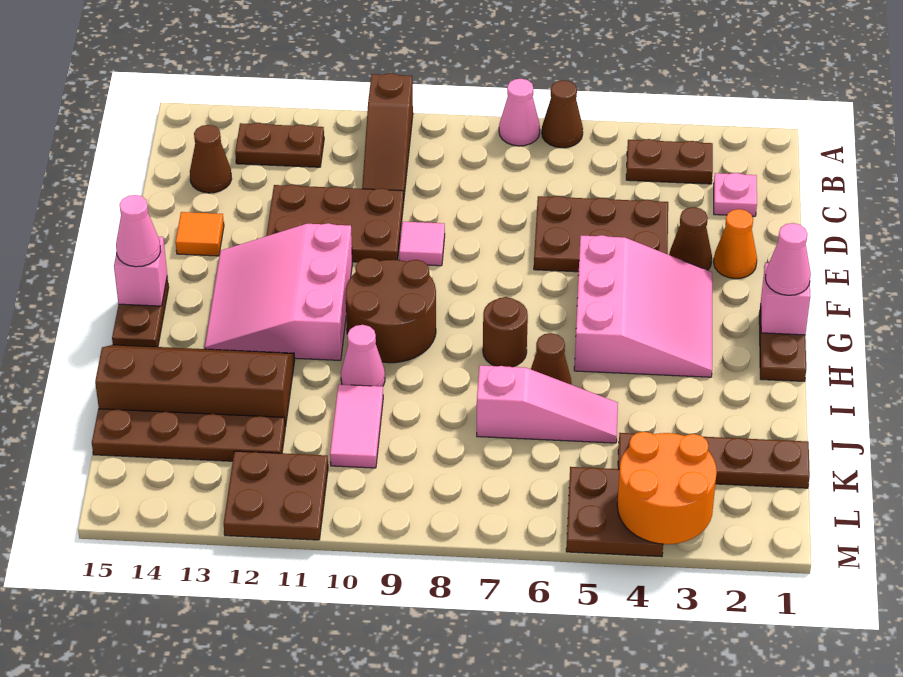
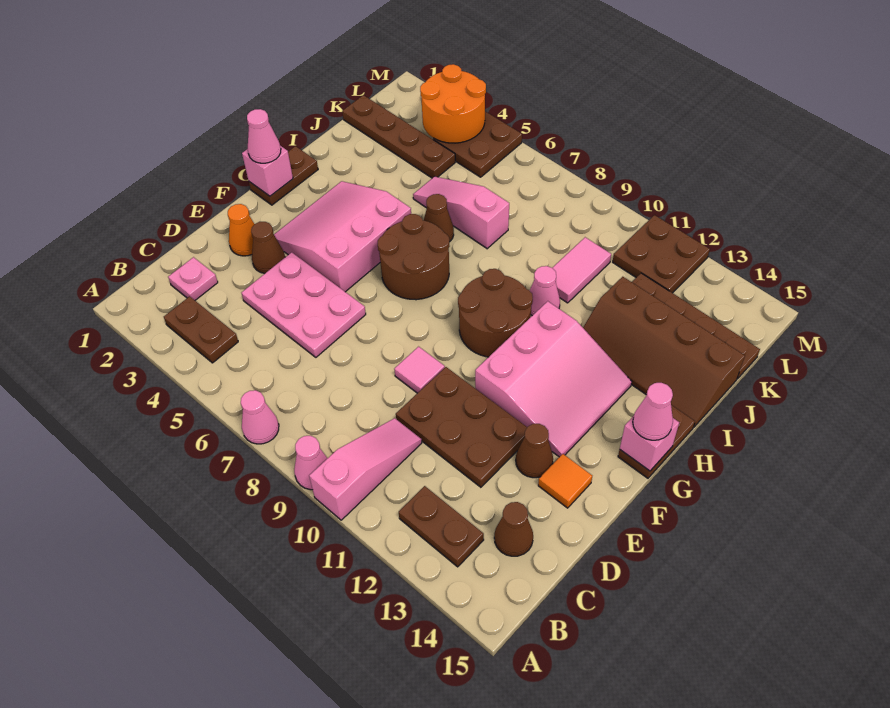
brown 1x1 cone [542,80,583,148] -> brown 1x1 cone moved to [516,424,553,478]
none -> pink 1x1 cone [294,436,327,490]
brown 1x3 slope [362,73,413,195] -> pink 1x3 slope [309,418,422,520]
brown 2x3 plate [534,196,668,272] -> pink 2x3 plate [241,252,366,357]
brown 1x1 round brick [483,297,528,367] -> brown 2x2 round brick [378,214,450,300]

